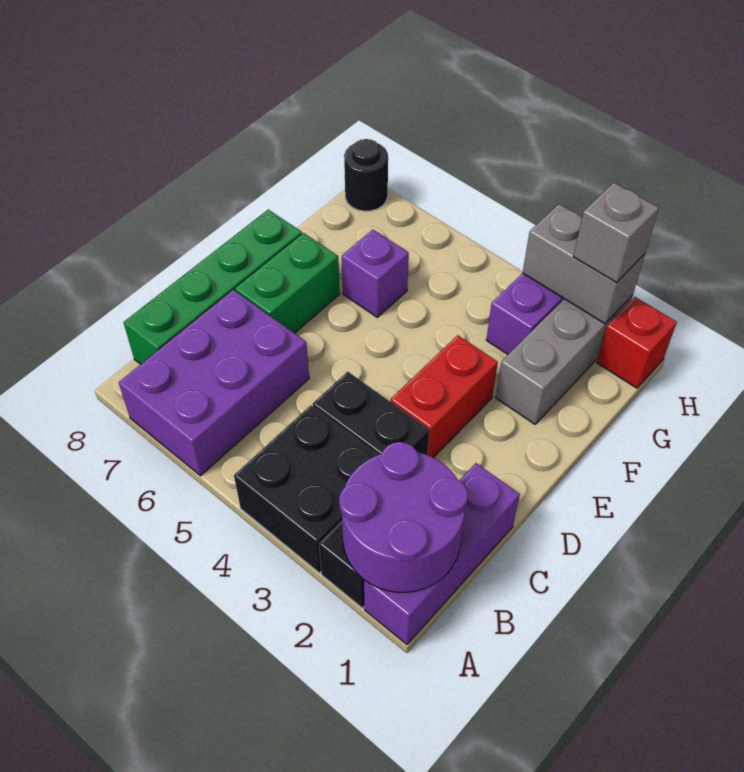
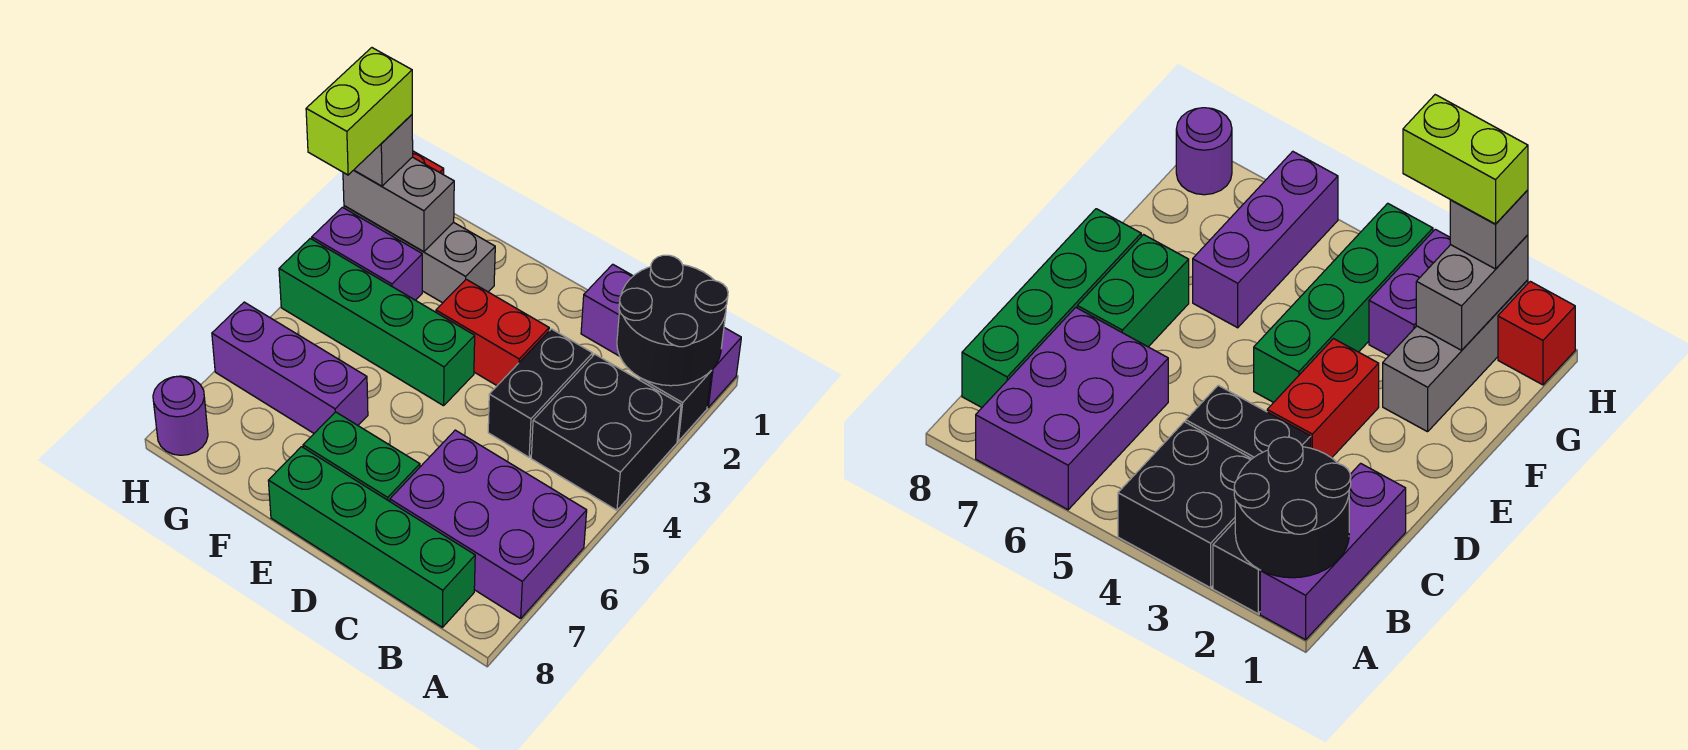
purple 2x2 round brick [339,442,468,592] -> black 2x2 round brick [617,255,728,386]
none -> green 1x4 brick [279,238,475,406]
purple 1x1 brick [342,230,409,317] -> purple 1x3 brick [212,302,368,433]
grey 1x2 brick [523,204,645,324] -> grey 1x2 brick turned to [343,157,454,252]
none -> lime 1x2 brick [306,48,412,175]
black 1x1 round brick [344,139,388,211] -> purple 1x1 round brick [153,376,208,455]

